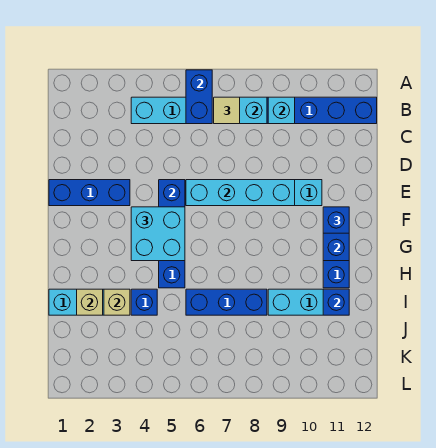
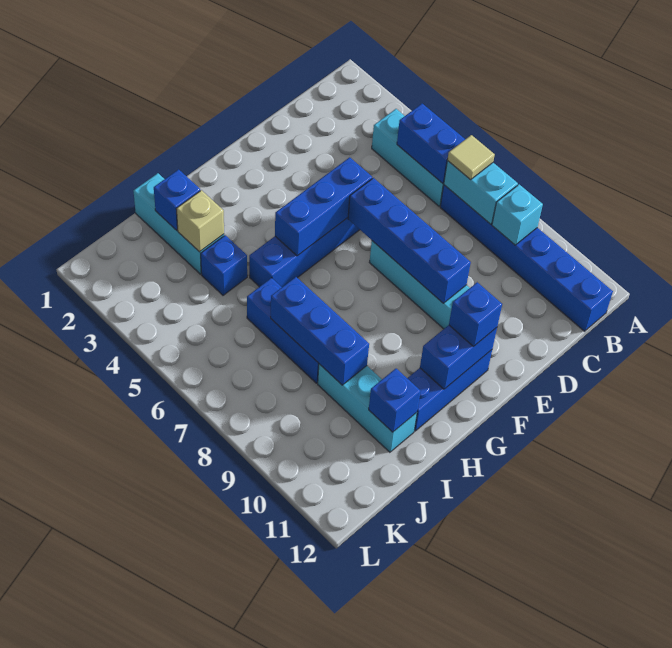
blue 1x2 brick [186,70,212,124] -> blue 1x2 brick turned to [397,104,465,183]
blue 1x3 brick [49,180,130,206] -> blue 1x3 brick moved to [271,277,369,385]
cyan 1x4 brick [186,180,295,206] -> blue 1x4 brick [348,178,471,303]
cyan 2x2 brick [131,207,185,261] -> none
tan 1x1 brick [77,289,103,315] -> blue 1x1 brick [154,169,200,230]

